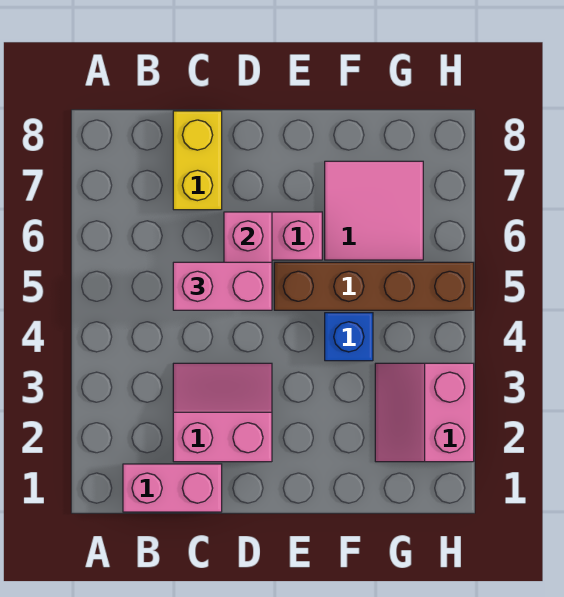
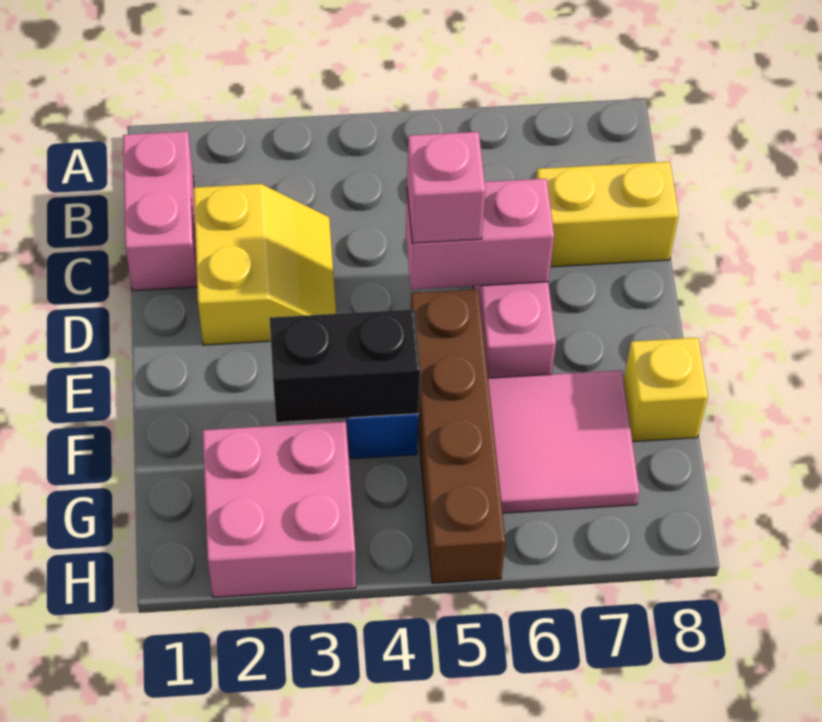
pink 2x2 slope [173,363,272,462] -> yellow 2x2 slope [194,184,336,345]
pink 1x2 brick [173,262,272,310] -> pink 1x1 brick [407,132,485,243]
none -> black 1x2 brick [270,309,420,422]
none -> yellow 1x1 brick [624,338,708,442]
pink 2x2 slope [375,363,474,462] -> pink 2x2 brick [203,422,356,597]

